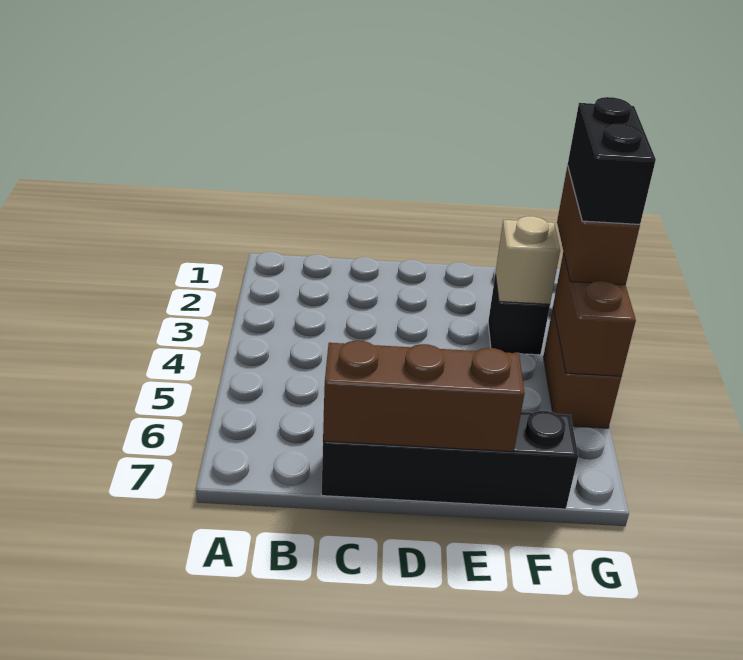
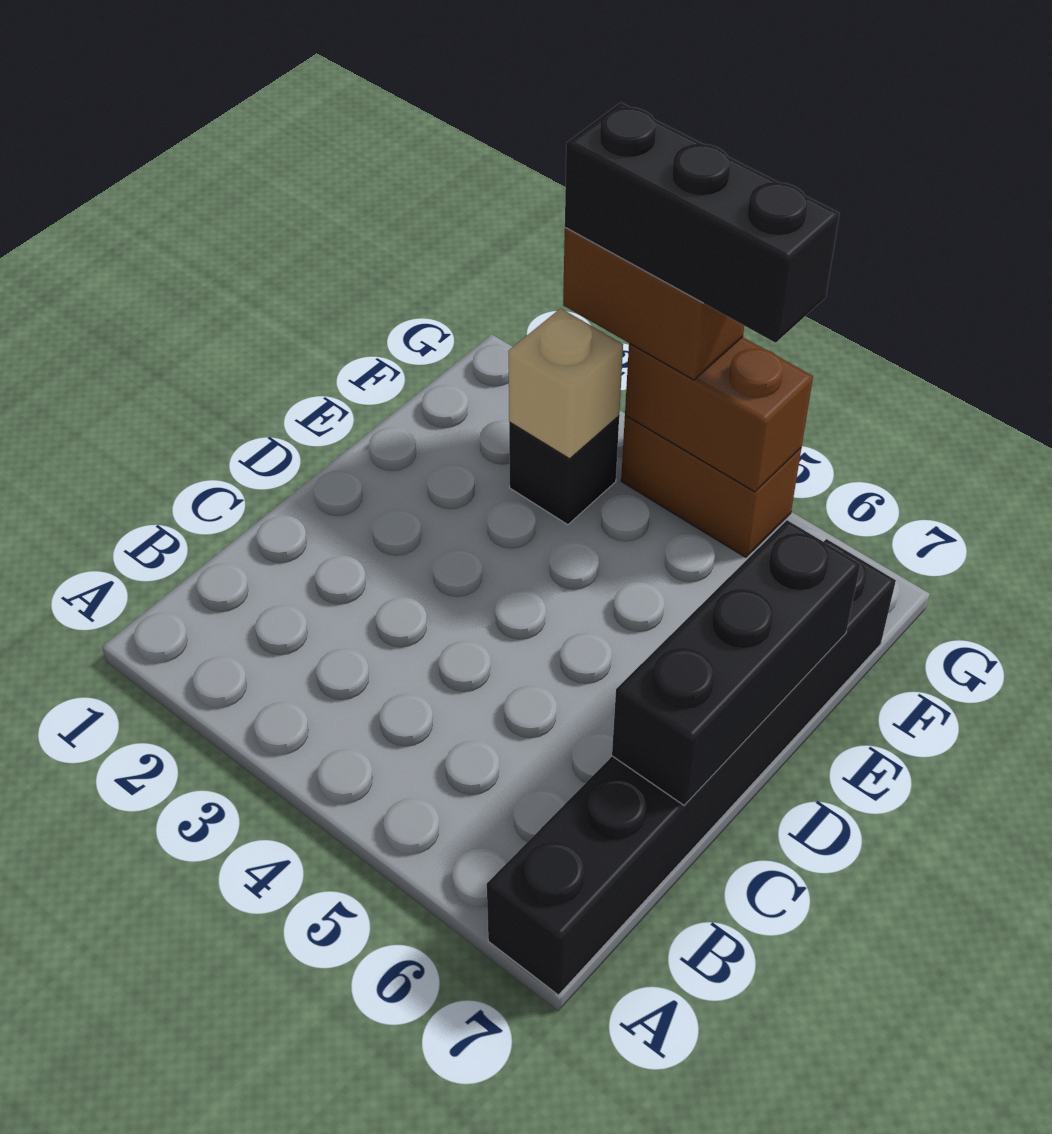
black 1x4 brick [321,411,578,509] -> black 1x6 brick [487,539,896,995]
brown 1x3 brick [323,341,525,452] -> black 1x3 brick [612,520,861,805]
black 1x2 brick [568,97,656,224] -> black 1x3 brick [565,102,840,343]

